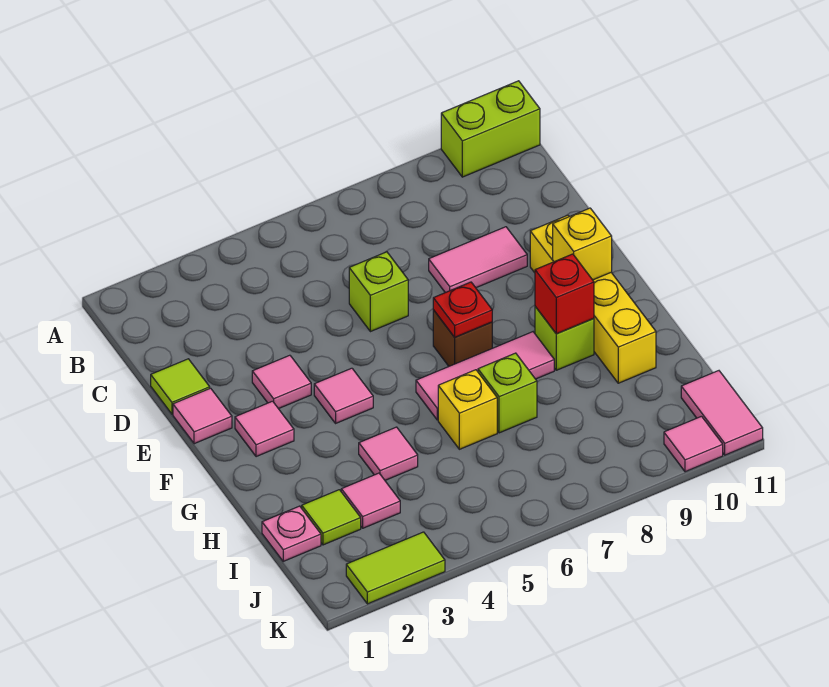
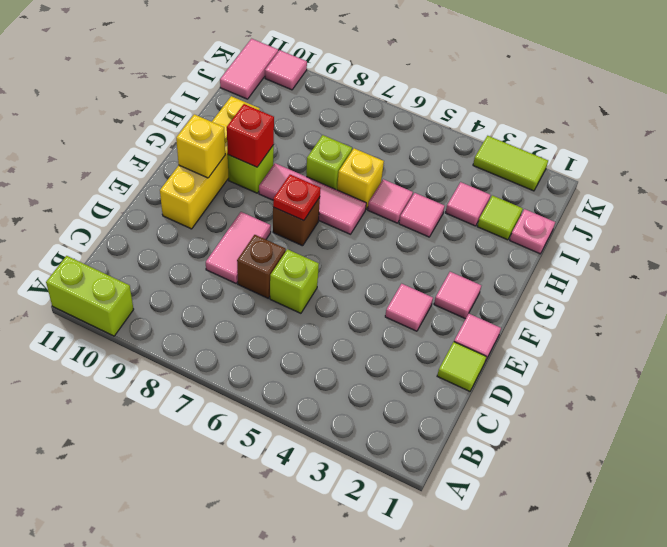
none -> brown 1x1 brick [237,235,286,298]
pink 1x2 tile [429,227,527,293] -> pink 1x2 tile turned to [206,212,271,283]
pink 1x1 tile [314,368,373,423] -> pink 1x1 tile moved to [368,179,413,223]

